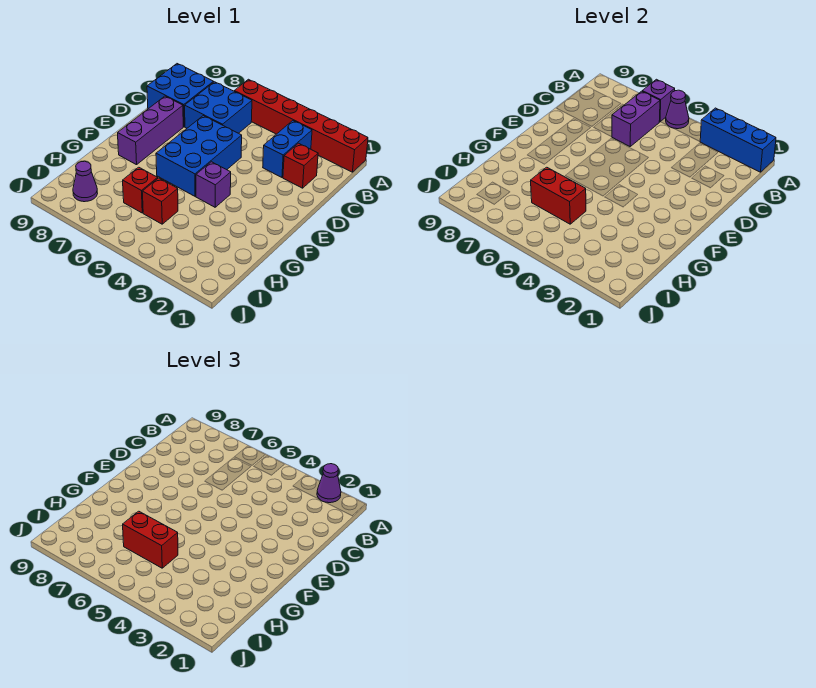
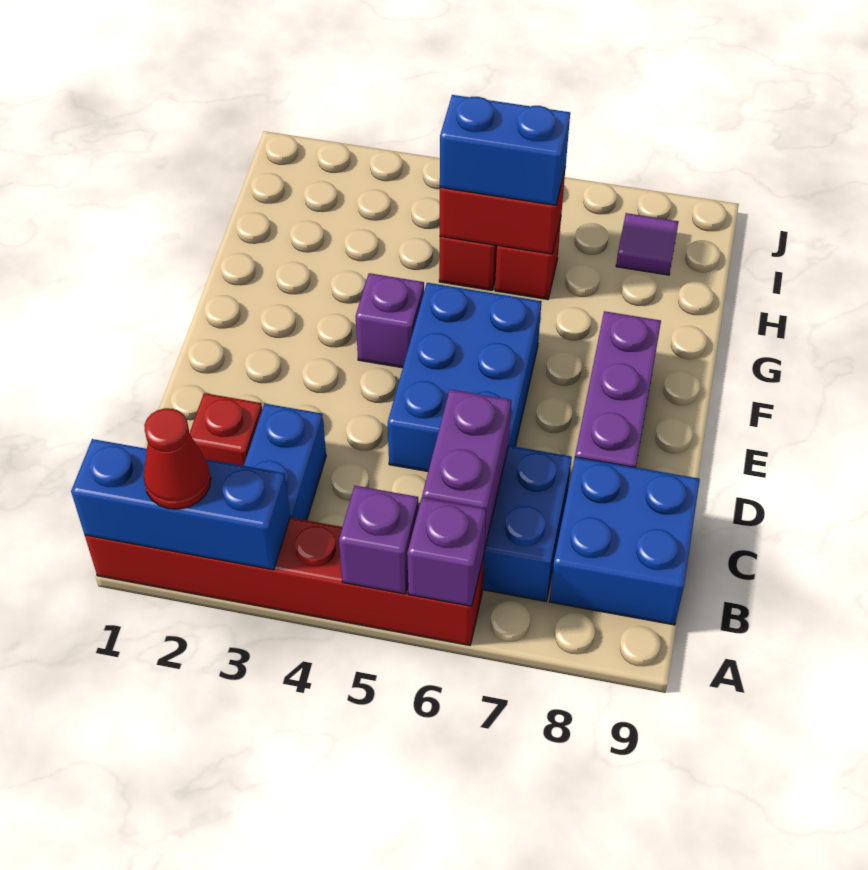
purple 1x1 cone [317,464,341,503] -> red 1x1 cone [143,408,211,509]
purple 1x1 cone [666,90,689,129] -> purple 1x1 brick [339,486,419,594]
red 1x2 brick [123,511,178,568] -> blue 1x2 brick [440,95,570,205]
purple 1x1 cone [73,161,98,202] -> purple 1x1 tile [616,213,678,275]

